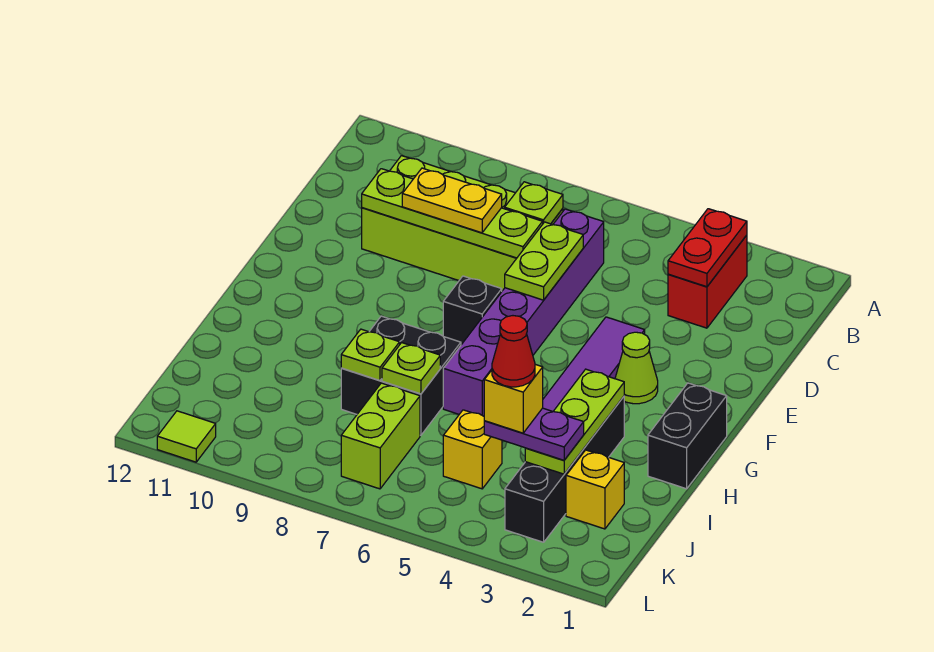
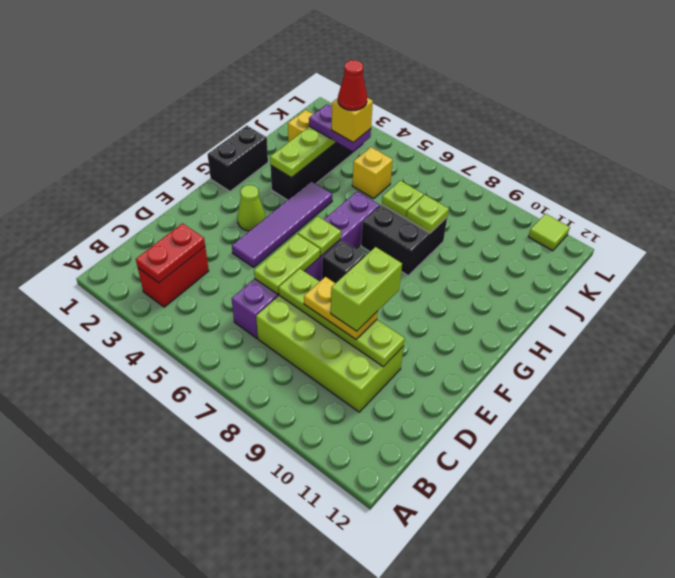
lime 1x1 plate [505,182,563,224] -> lime 1x1 plate moved to [298,216,341,256]
lime 1x2 brick [341,383,420,489] -> lime 1x2 brick moved to [331,247,402,331]

